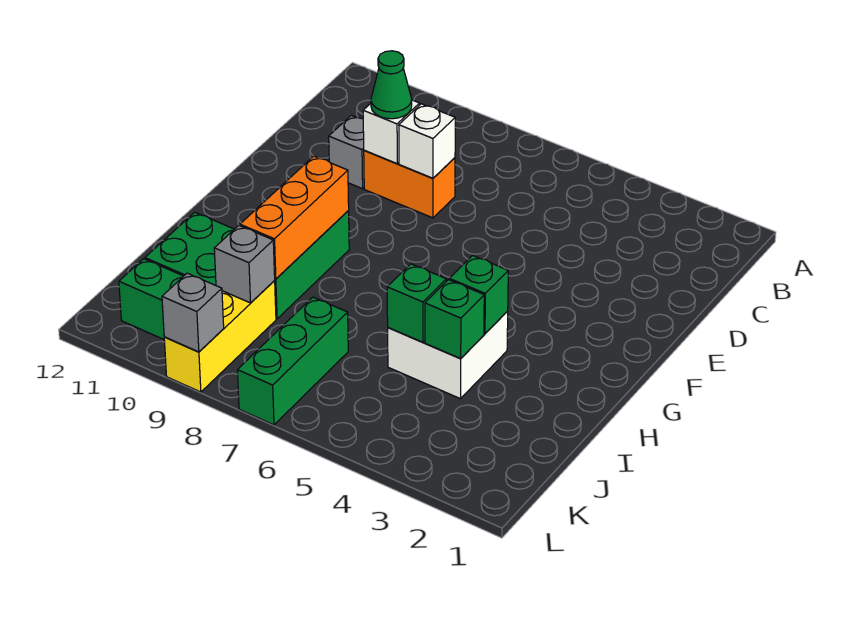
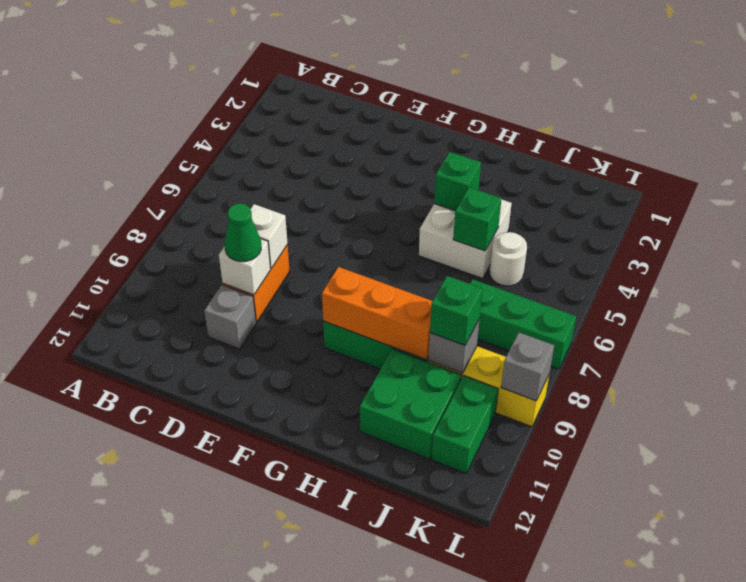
green 1x1 brick [425,280,484,358] -> green 1x1 brick moved to [430,276,483,345]
none -> white 1x1 round brick [490,232,527,286]

